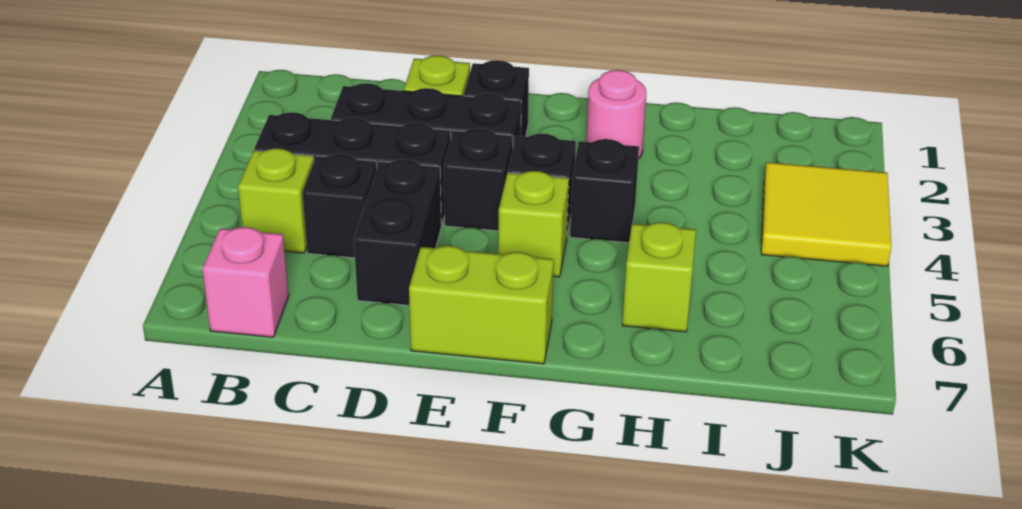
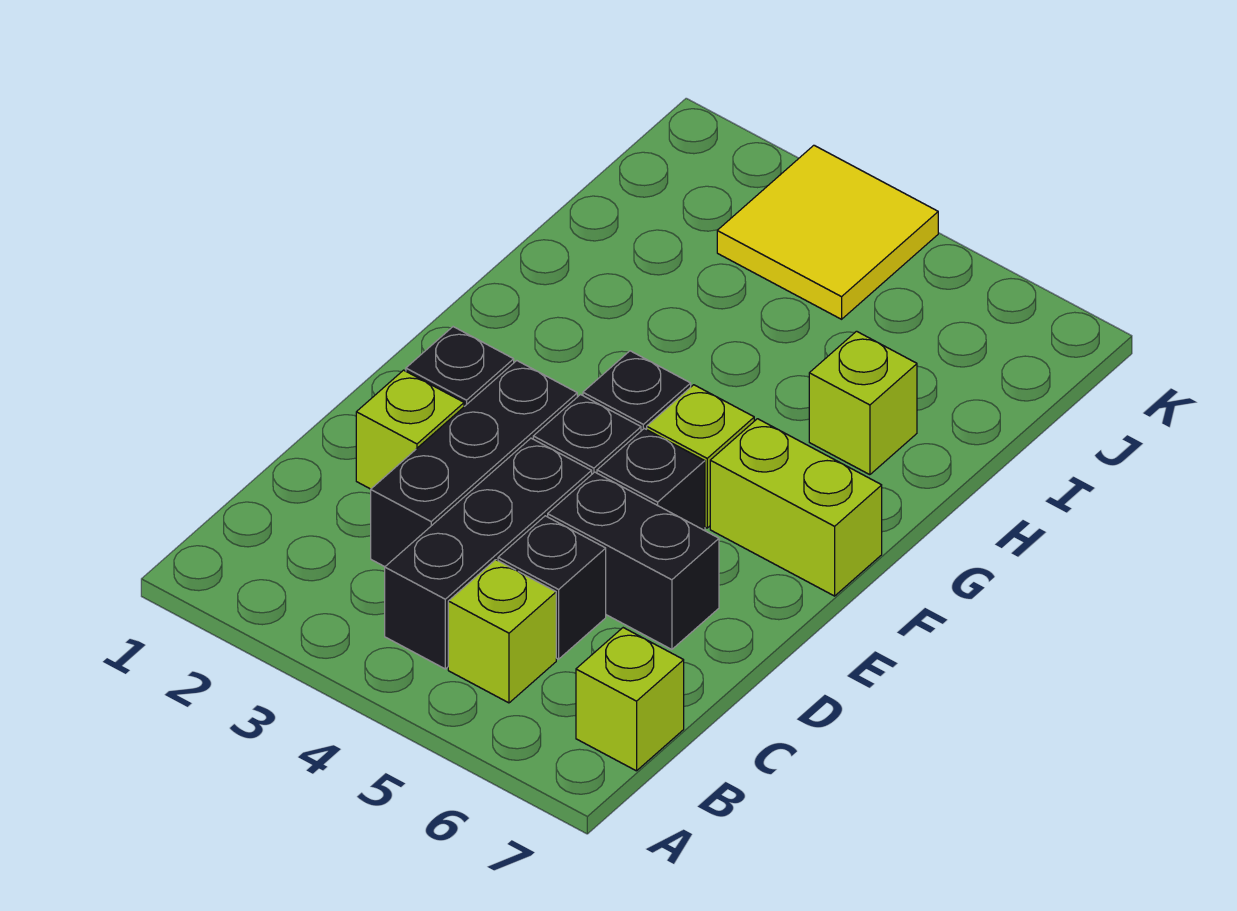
pink 1x1 brick [202,227,289,337] -> lime 1x1 brick [576,628,684,771]
lime 1x2 brick [409,246,554,364] -> lime 1x2 brick turned to [710,419,882,596]
pink 1x1 round brick [586,70,646,159] -> none
black 1x1 brick [570,139,639,243] -> black 1x1 brick moved to [597,428,705,531]

